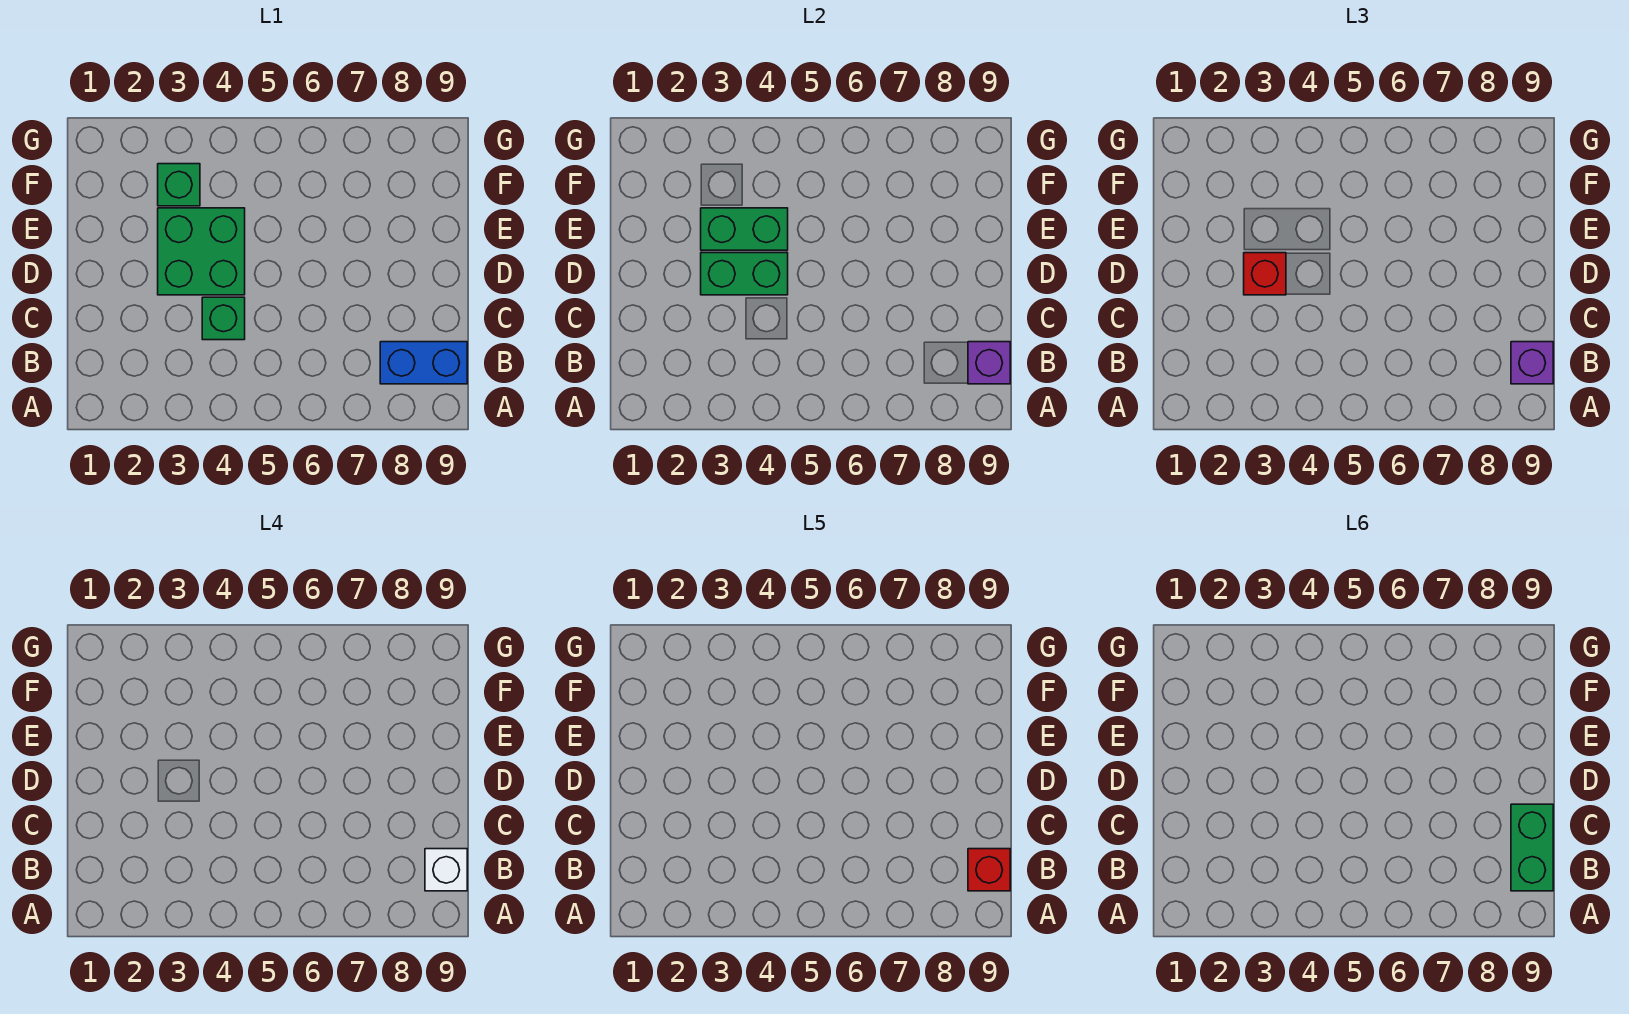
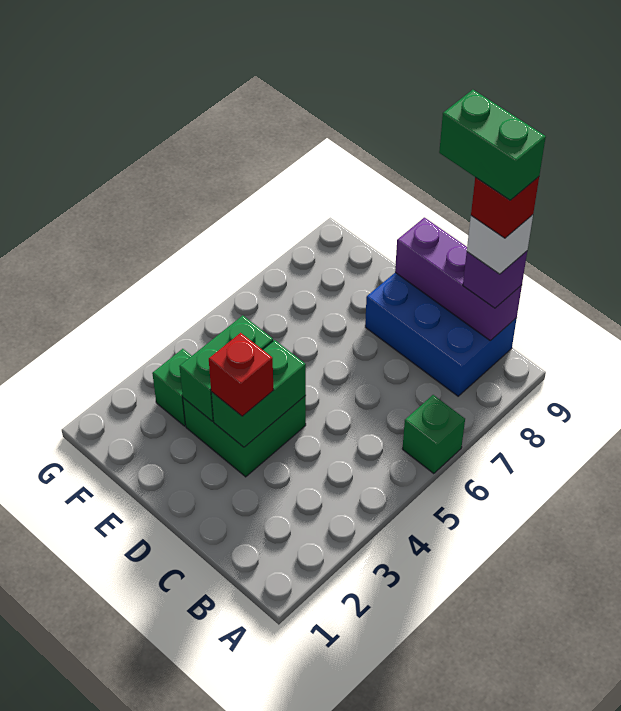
blue 1x2 brick [380,342,467,384] -> blue 2x3 brick [365,273,517,396]
purple 1x1 brick [968,342,1010,384] -> purple 1x3 brick [395,218,522,341]
green 1x1 brick [202,297,245,340] -> green 1x1 brick moved to [402,395,465,474]

